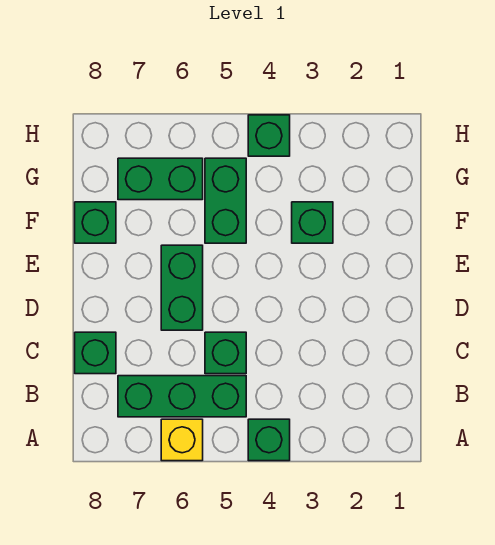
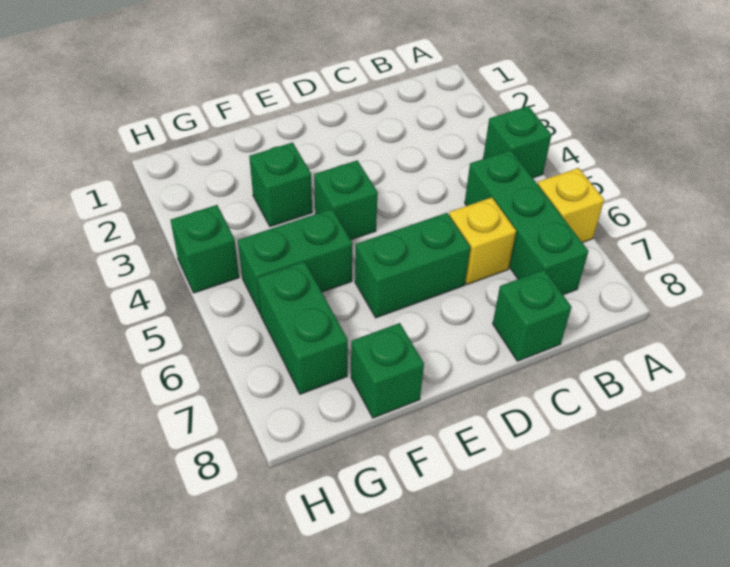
green 1x1 brick [205,332,246,374] -> green 1x1 brick moved to [314,160,378,240]
none -> yellow 1x1 brick [449,198,516,284]

